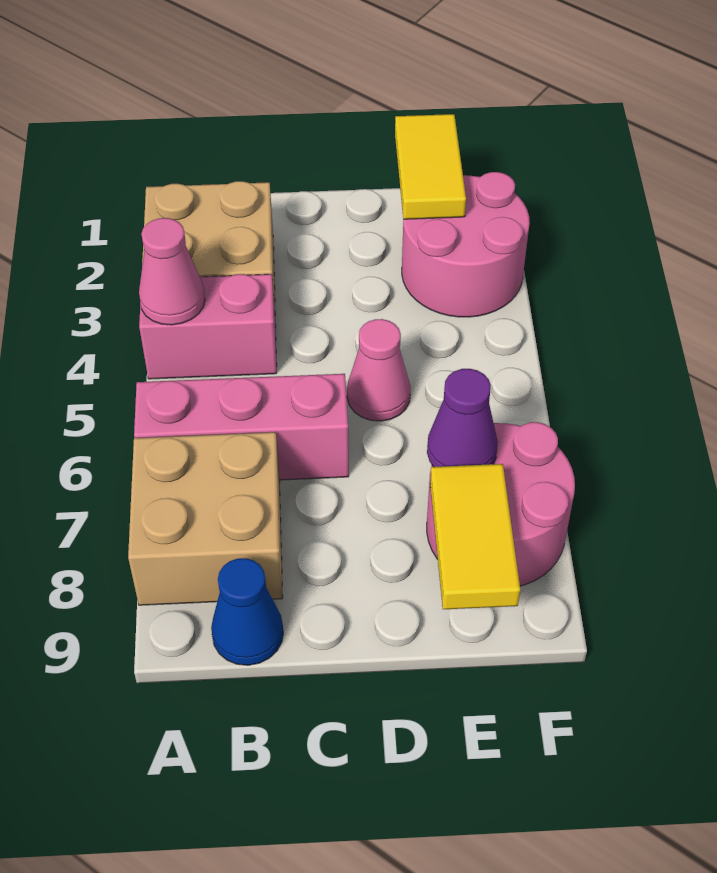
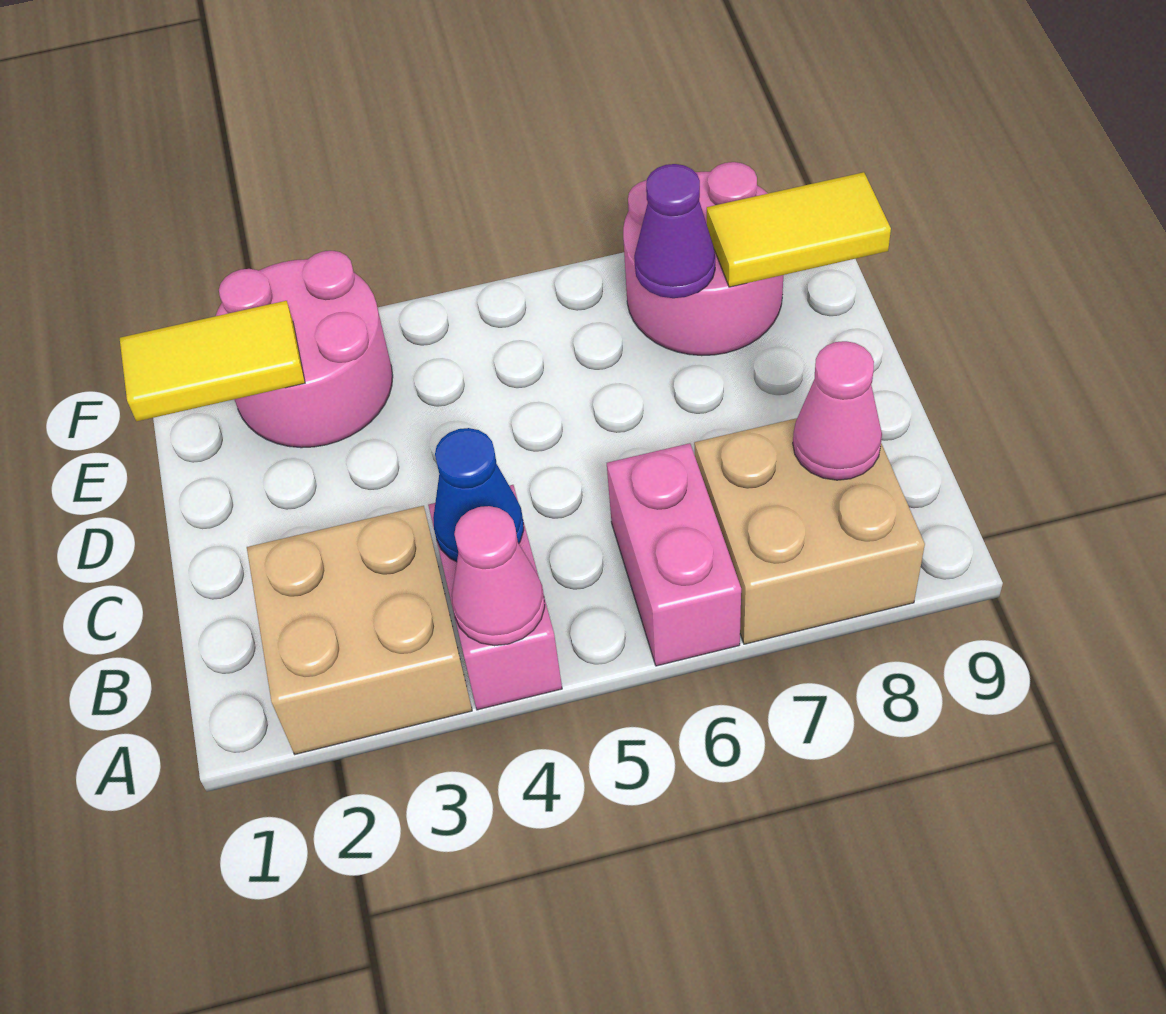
pink 1x3 brick [134,374,349,480] -> pink 1x2 brick [607,443,741,666]
blue 1x1 cone [211,558,283,665] -> blue 1x1 cone moved to [433,428,524,562]
pink 1x1 cone [347,319,411,421] -> pink 1x1 cone moved to [793,341,882,480]

